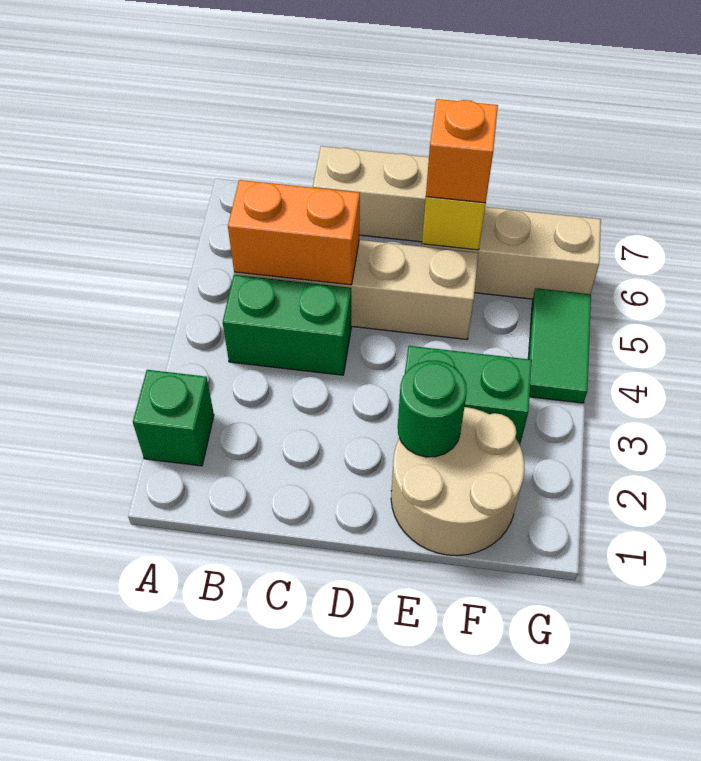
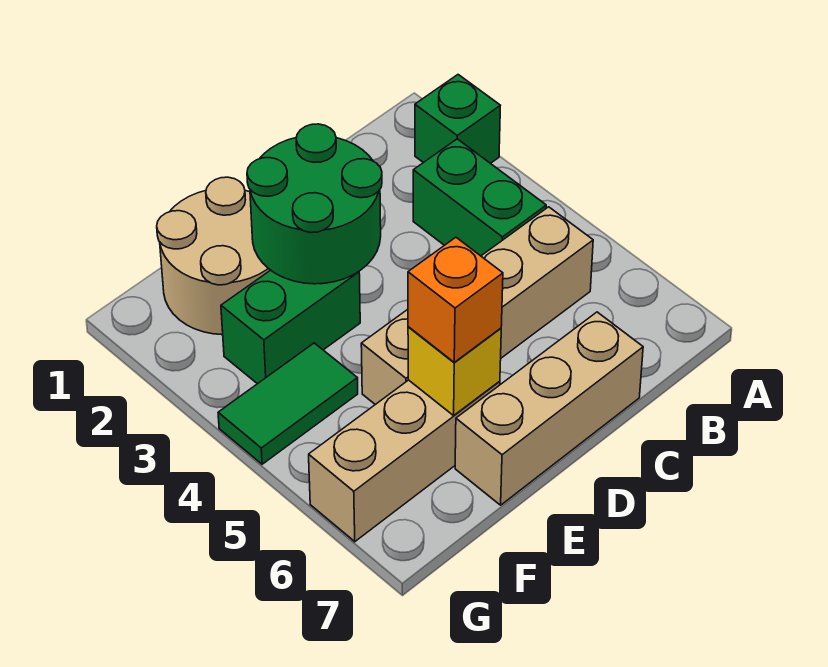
green 1x2 brick [223,275,351,375] -> green 1x2 brick turned to [413,139,546,256]
orange 1x2 brick [228,180,360,285] -> none
green 1x1 round brick [398,361,467,457] -> green 2x2 round brick [247,124,382,284]
green 1x2 tile [528,288,591,403] -> green 1x2 tile turned to [218,343,358,464]

